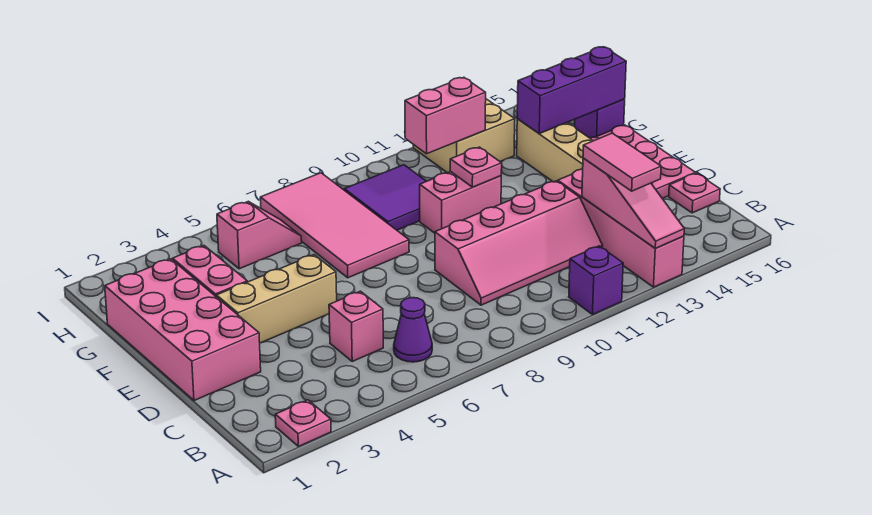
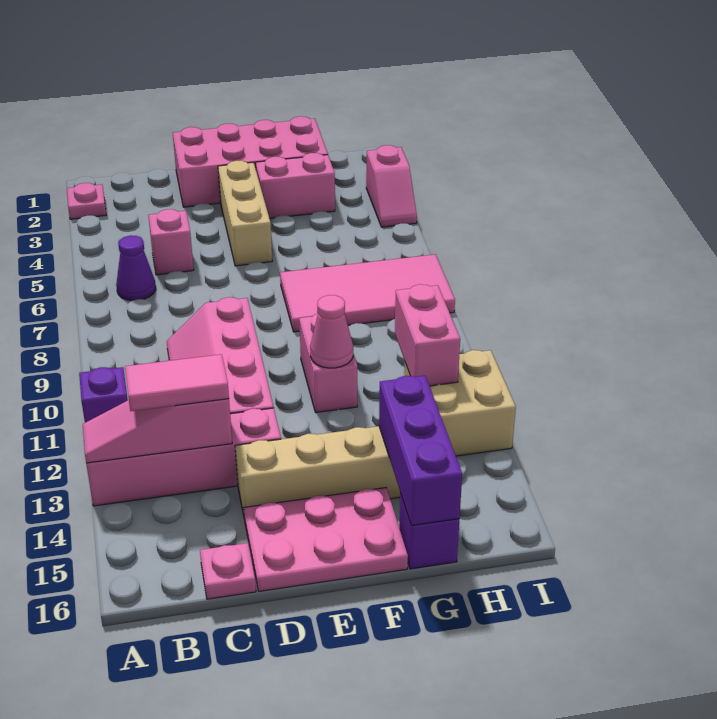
pink 1x1 plate [450,147,502,187] -> pink 1x1 cone [310,295,353,368]
purple 2x2 tile [344,165,426,230] -> none
pink 1x2 slope [217,201,302,269] -> pink 1x2 slope moved to [366,145,417,227]

